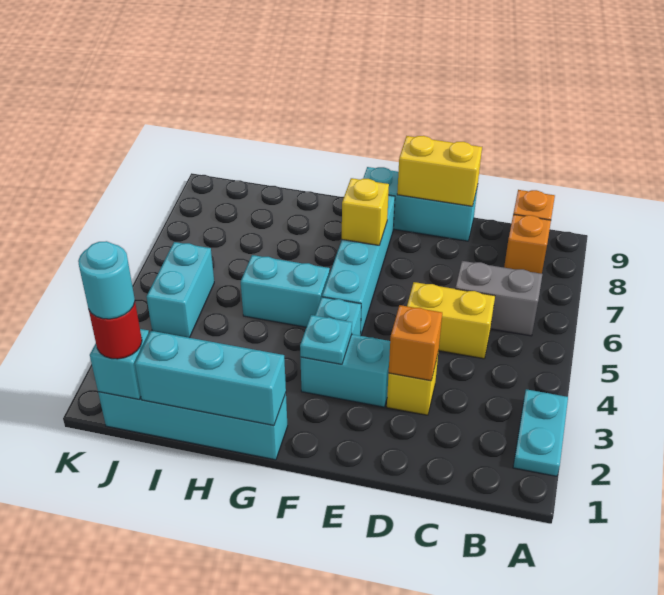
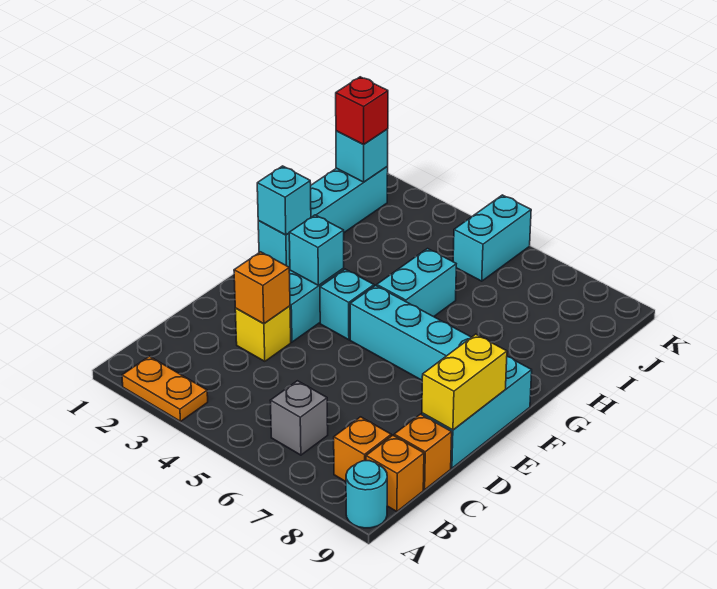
cyan 1x2 plate [513,389,568,476] -> orange 1x2 plate [122,356,208,421]
grey 1x2 brick [455,261,542,336] -> grey 1x1 brick [270,381,328,455]
yellow 1x2 brick [407,282,495,359] -> none
none -> orange 1x1 brick [394,414,452,490]
cyan 1x1 plate [300,315,352,364] -> cyan 1x1 brick [289,215,344,285]
yellow 1x1 brick [342,178,389,245] -> none
cyan 1x3 brick [135,331,286,426] -> cyan 1x1 brick [257,166,311,235]
red 1x1 round brick [89,303,142,359] -> red 1x1 brick [336,77,388,145]
cyan 1x1 round brick [78,241,135,319] -> cyan 1x1 round brick moved to [346,461,387,528]
cyan 1x2 brick [147,242,214,338] -> cyan 1x2 brick turned to [453,195,531,281]

